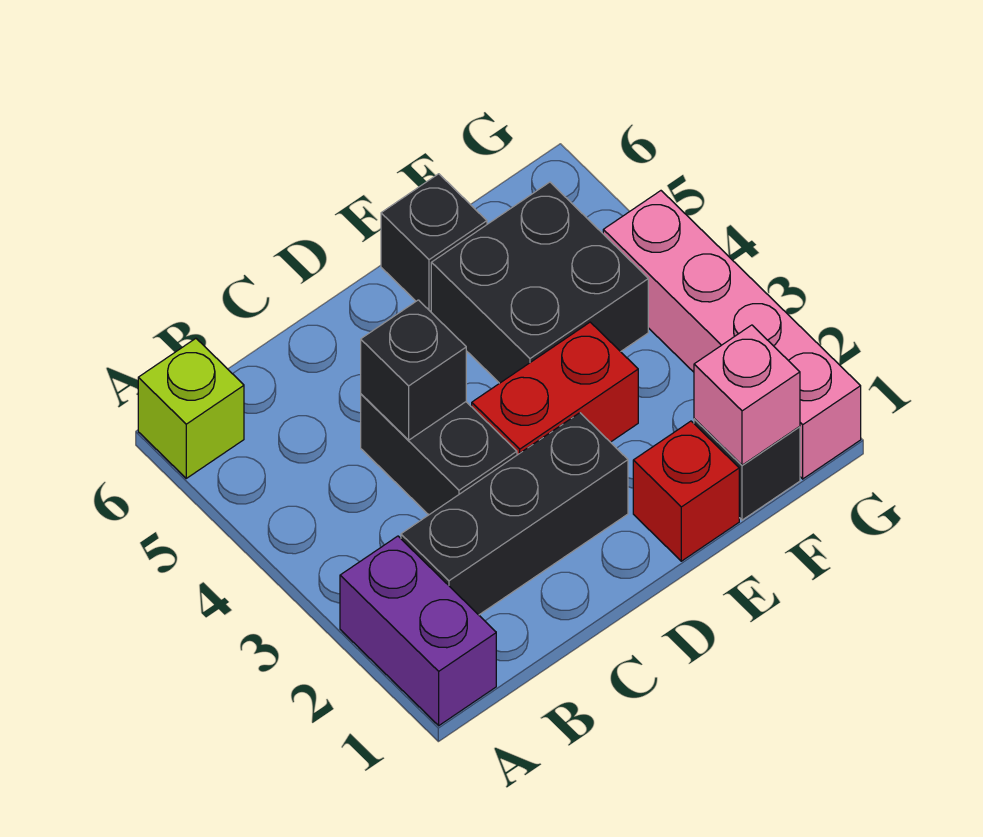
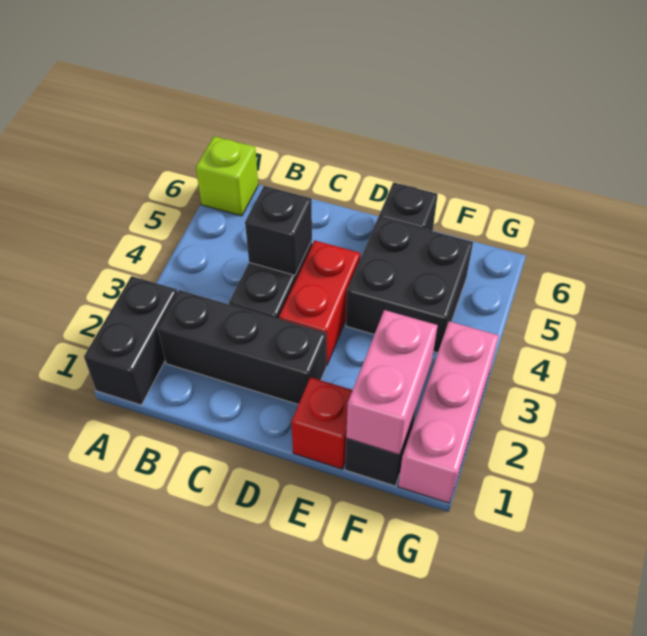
purple 1x2 brick [340,536,496,726] -> black 1x2 brick [84,276,178,405]
red 1x2 brick [472,322,638,455] -> red 1x2 brick turned to [279,241,360,365]
pink 1x1 brick [694,325,800,465] -> pink 1x2 brick [346,310,438,455]
pink 1x4 brick [603,191,861,479] -> pink 1x3 brick [398,321,499,503]

